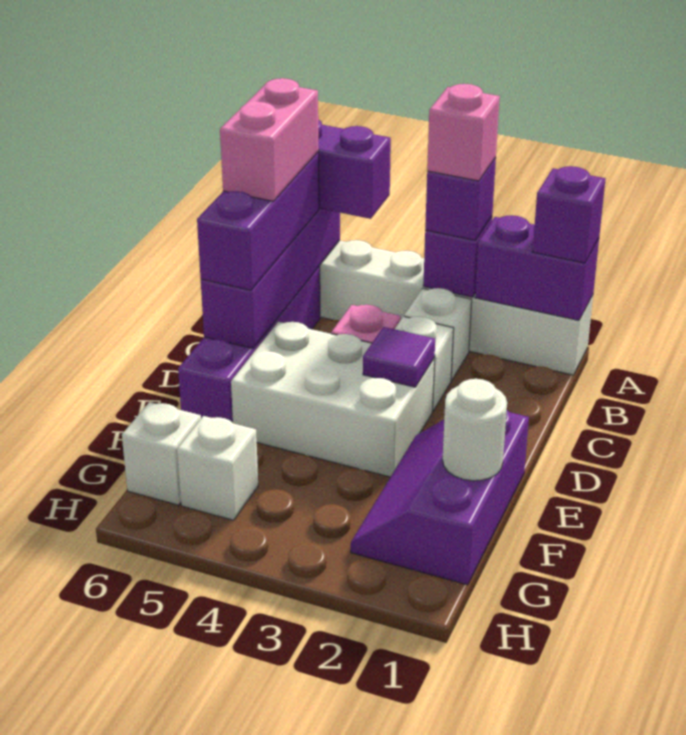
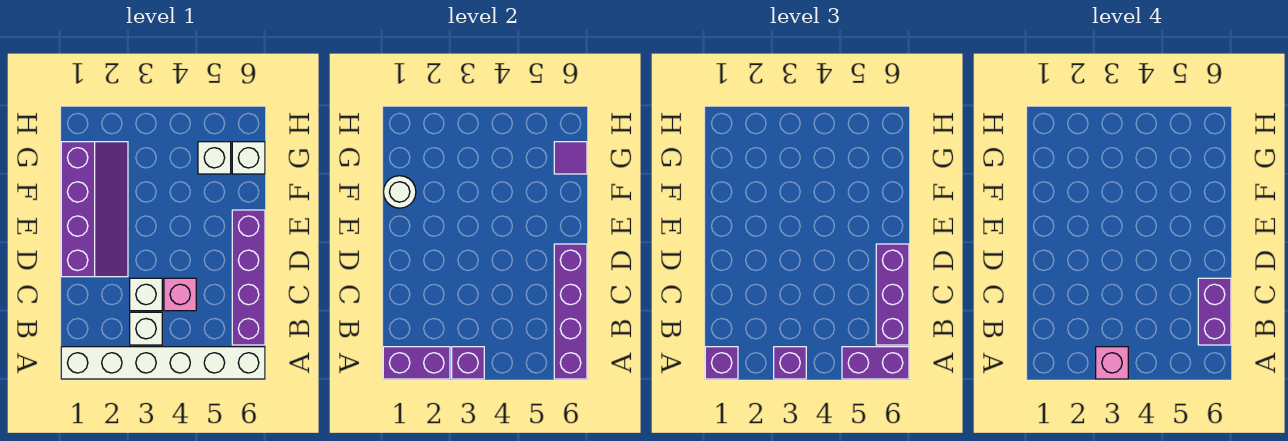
pink 1x2 brick [220,78,319,201] -> purple 1x2 brick [1198,278,1231,345]
white 2x3 brick [231,322,435,477] -> none
purple 1x1 tile [363,327,435,387] -> purple 1x1 tile moved to [554,142,587,174]
purple 2x3 slope [351,410,529,585] -> purple 2x4 slope [61,142,128,277]

